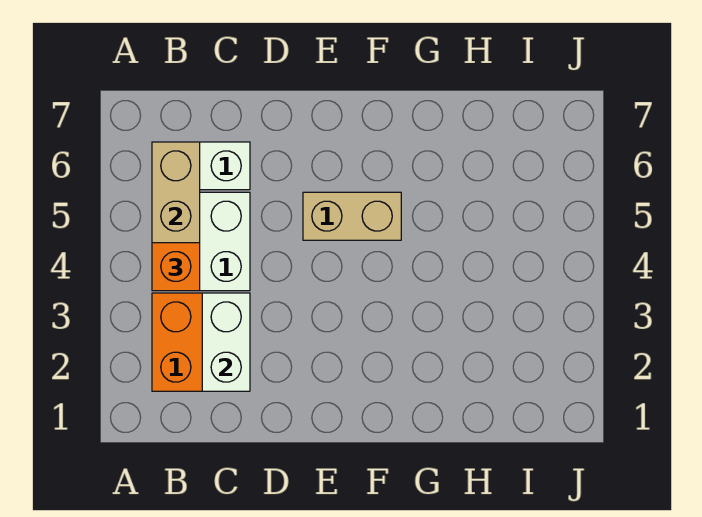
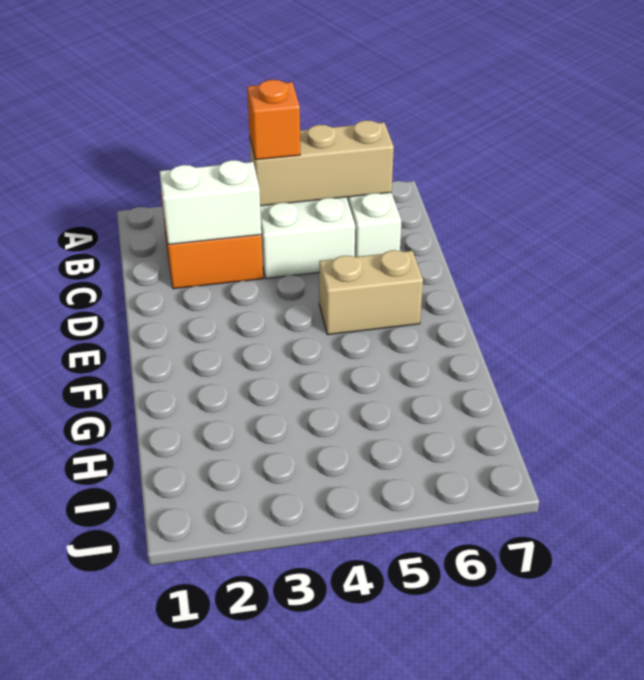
tan 1x2 brick [303,192,401,240] -> tan 1x2 brick turned to [319,250,423,335]

